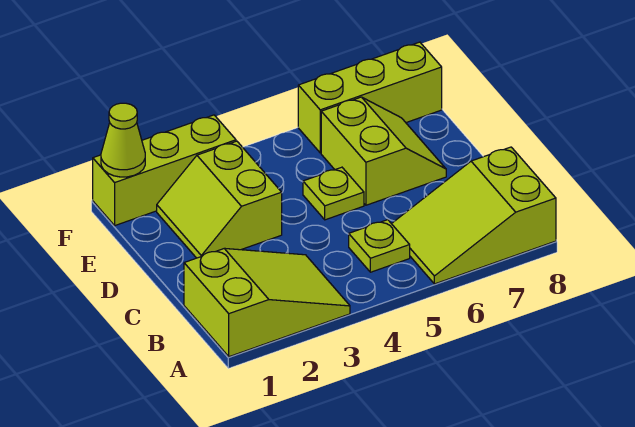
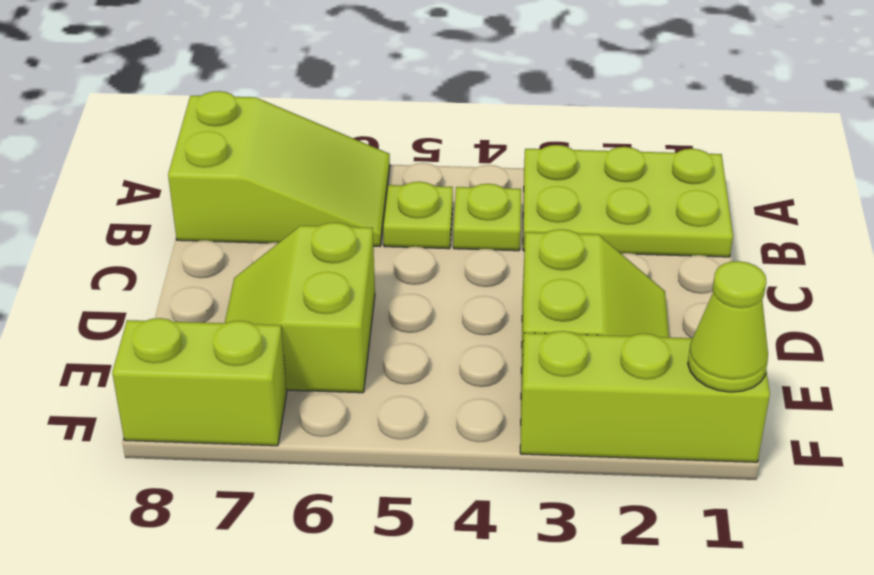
lime 2x3 slope [184,248,350,357] -> lime 2x3 plate [523,145,733,257]
lime 1x1 plate [303,167,364,220] -> lime 1x1 plate moved to [453,184,521,251]
lime 1x3 brick [298,42,442,153] -> lime 1x2 brick [112,318,287,446]

